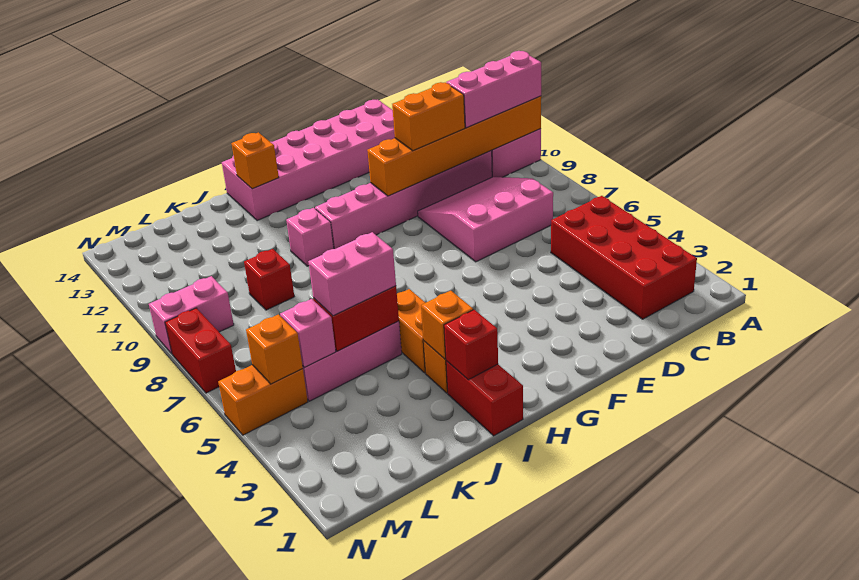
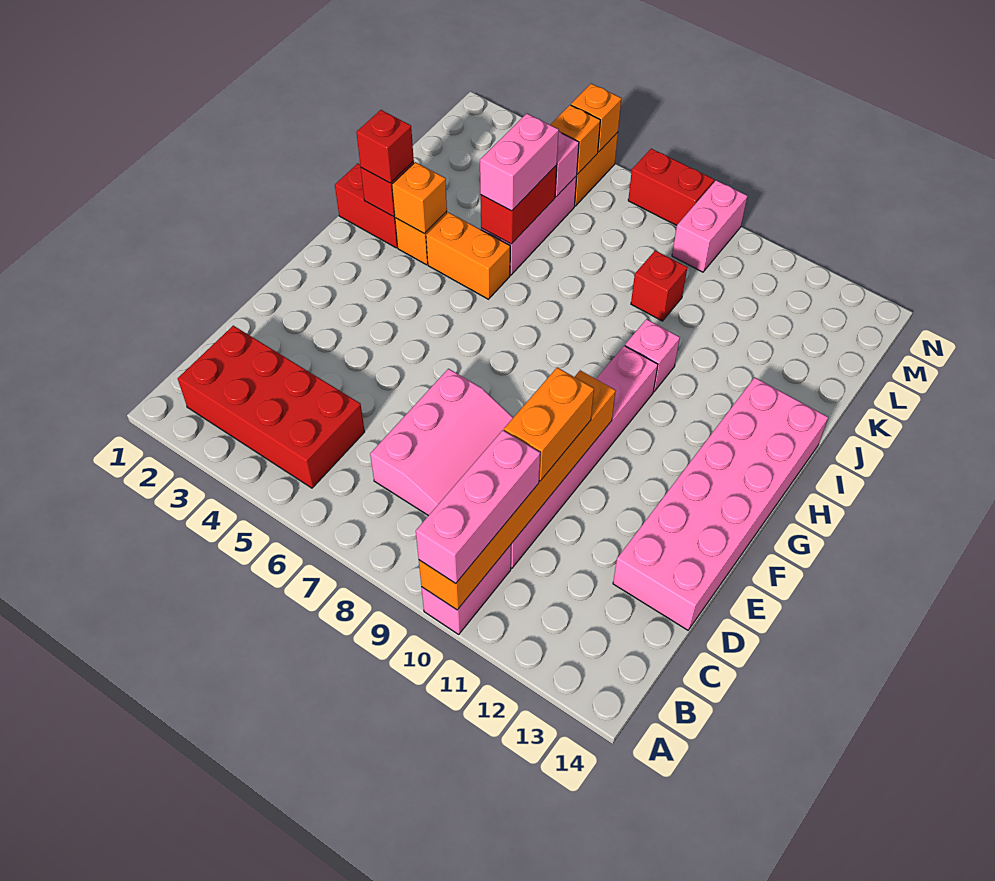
none -> red 1x1 brick [356,110,414,183]
orange 1x1 brick [231,132,279,189] -> orange 1x1 brick moved to [571,84,621,152]

